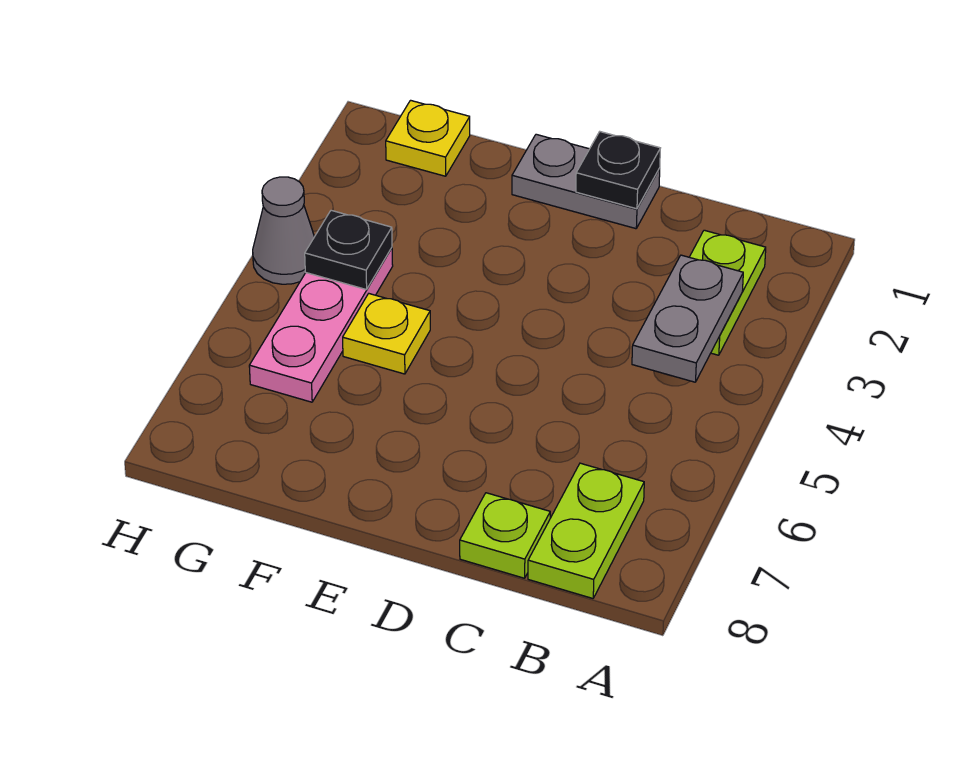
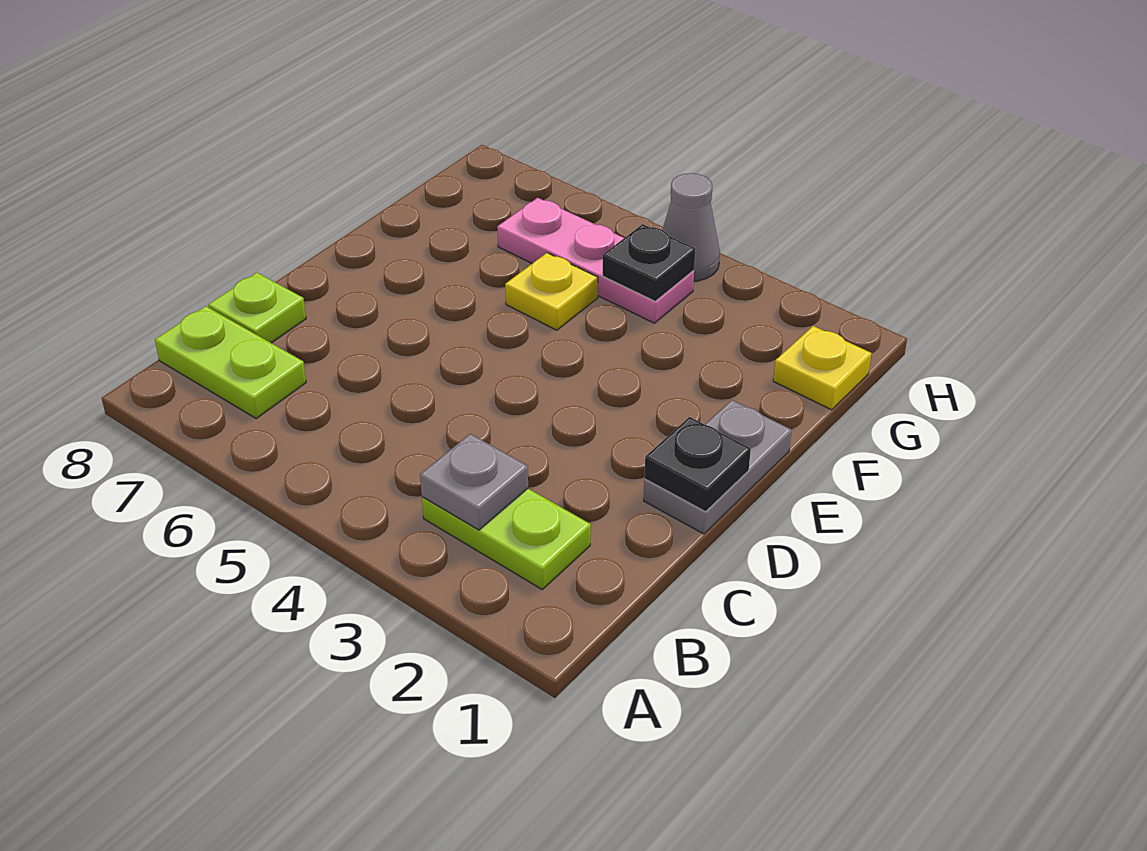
grey 1x2 plate [632,255,743,382] -> grey 1x1 plate [420,434,528,530]

